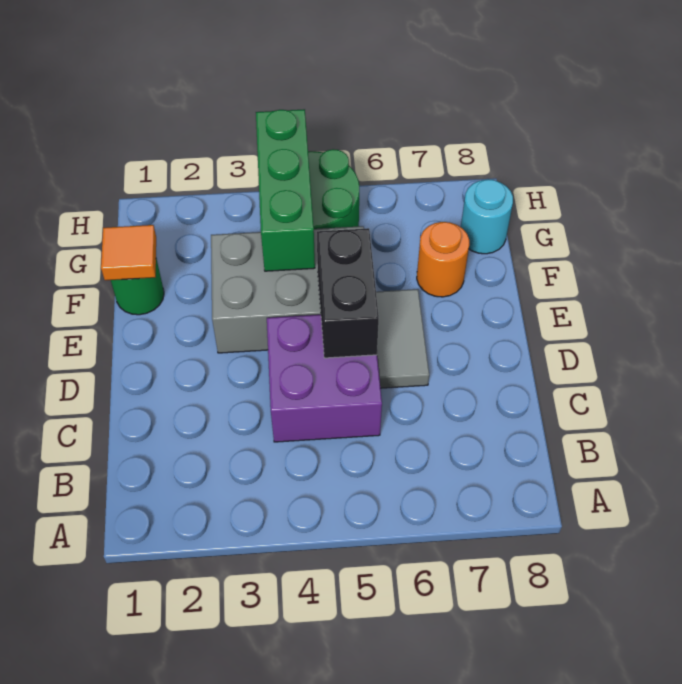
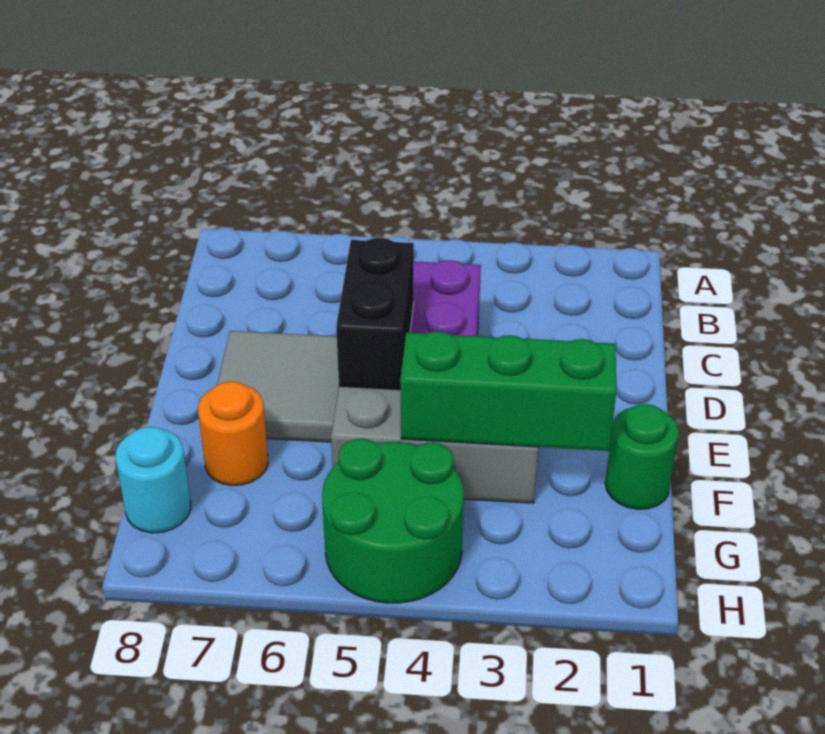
grey 1x2 tile [376,289,429,388] -> grey 2x2 tile [217,331,339,442]
orange 1x1 tile [101,225,156,280] -> none
green 1x3 brick [256,109,315,271] -> green 1x3 brick turned to [400,332,616,451]

